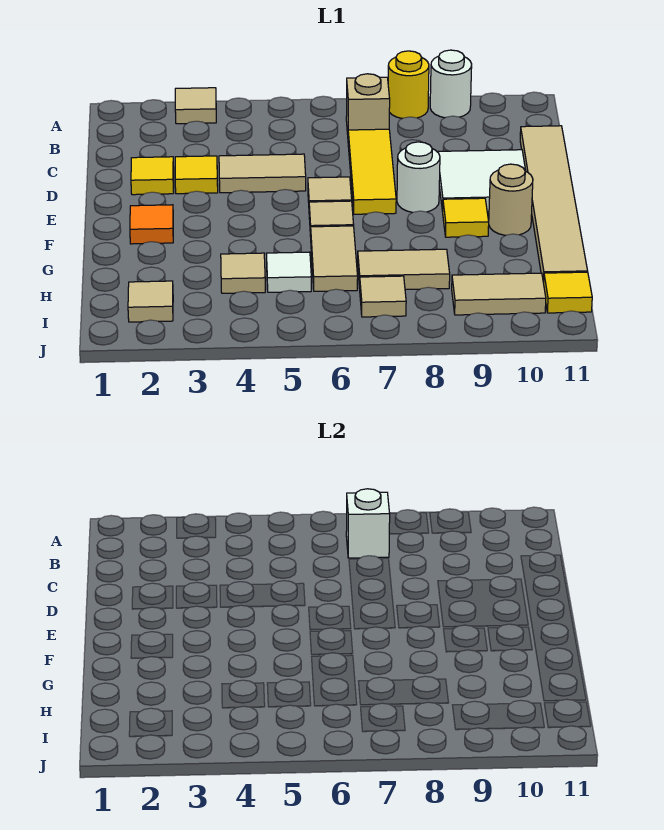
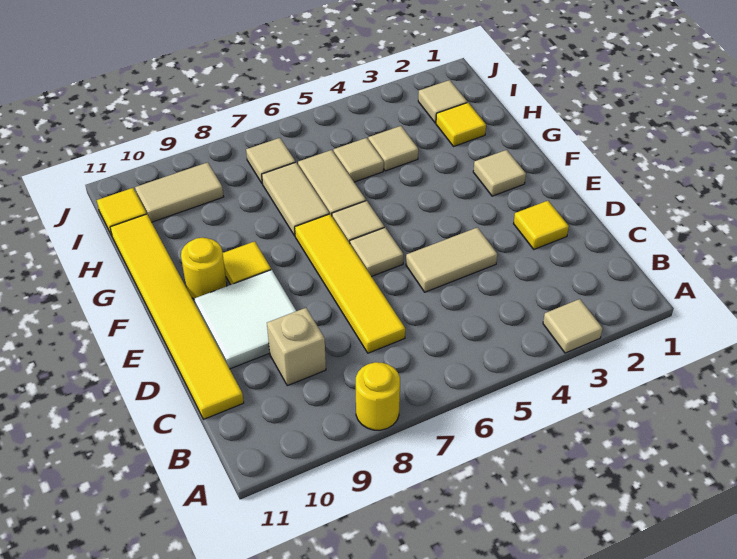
white 1x1 round brick [430,50,472,118] -> none
tan 1x1 brick [346,74,390,134] -> tan 1x1 brick moved to [267,308,326,386]
white 1x1 brick [346,489,390,558] -> none
yellow 1x3 tile [348,129,396,214] -> yellow 1x4 tile [295,214,405,353]
tan 1x6 tile [520,126,588,283] -> yellow 1x6 tile [110,214,244,419]
yellow 1x1 tile [175,156,218,194] -> yellow 1x1 tile moved to [436,103,486,147]
white 1x1 round brick [397,142,440,213] -> none
orange 1x1 tile [130,205,173,244] -> tan 1x1 tile [473,150,526,196]
tan 1x1 round brick [489,164,533,235] -> yellow 1x1 round brick [181,238,227,299]
white 1x1 tile [266,252,311,292] -> tan 1x1 tile [334,138,384,182]
tan 1x2 tile [358,249,450,290] -> tan 1x2 tile turned to [262,162,329,236]

